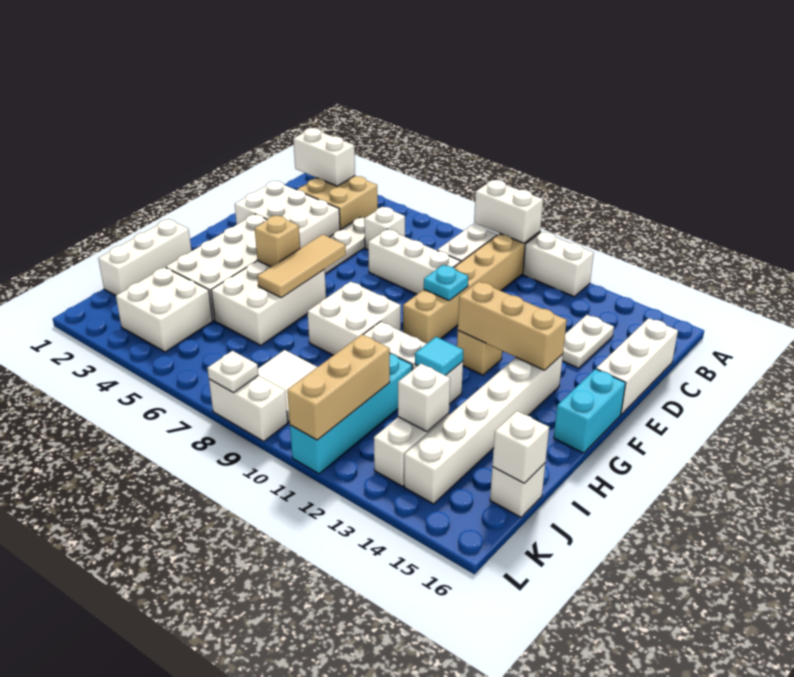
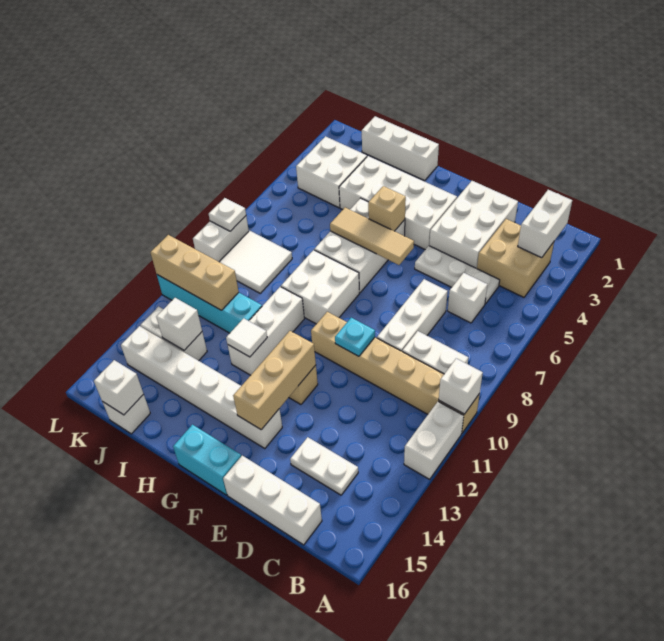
white 1x2 brick [474,180,543,243] -> white 1x1 brick [439,358,483,414]
white 2x3 brick [211,261,326,345] -> white 2x3 brick turned to [314,198,405,293]
cyan 1x1 tile [415,337,464,375] -> white 1x1 tile [226,318,267,357]

